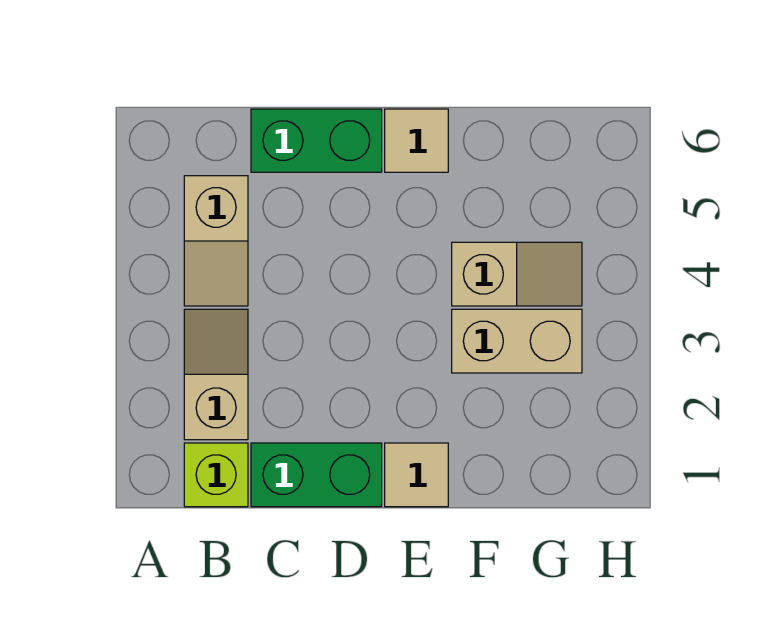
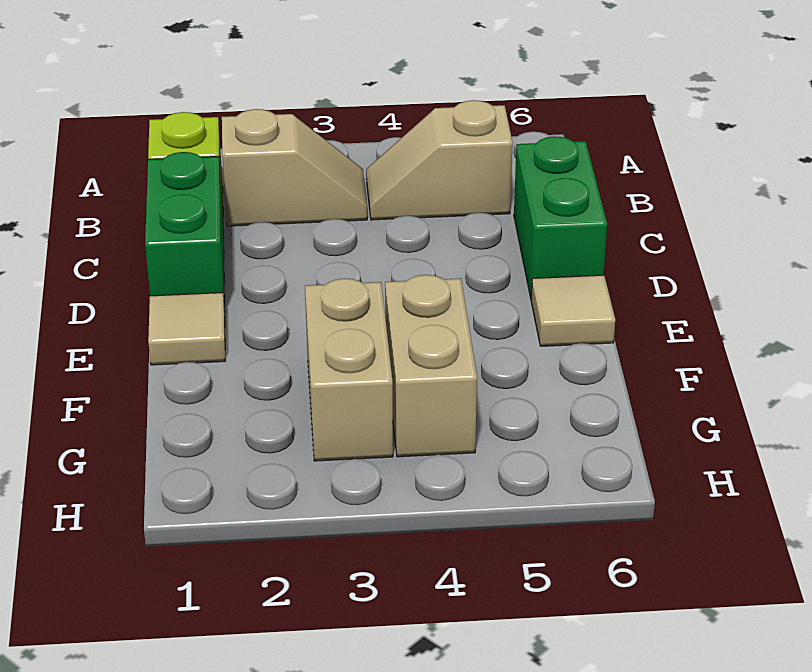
tan 1x2 slope [452,242,582,306] -> tan 1x2 brick [385,275,477,457]

